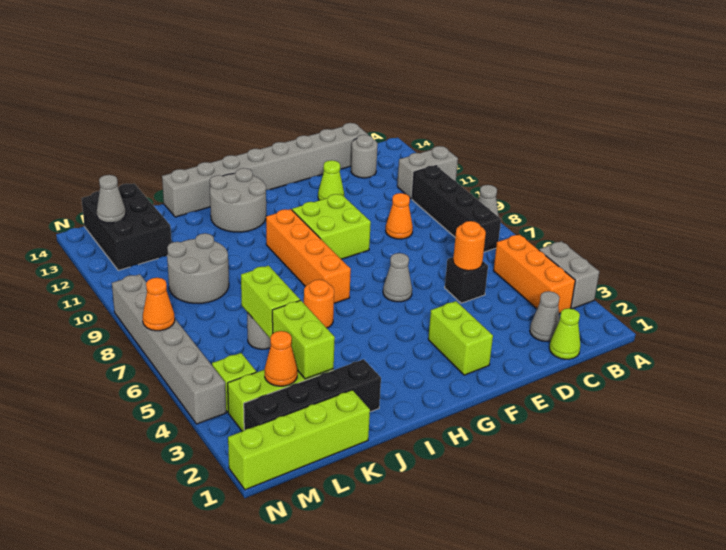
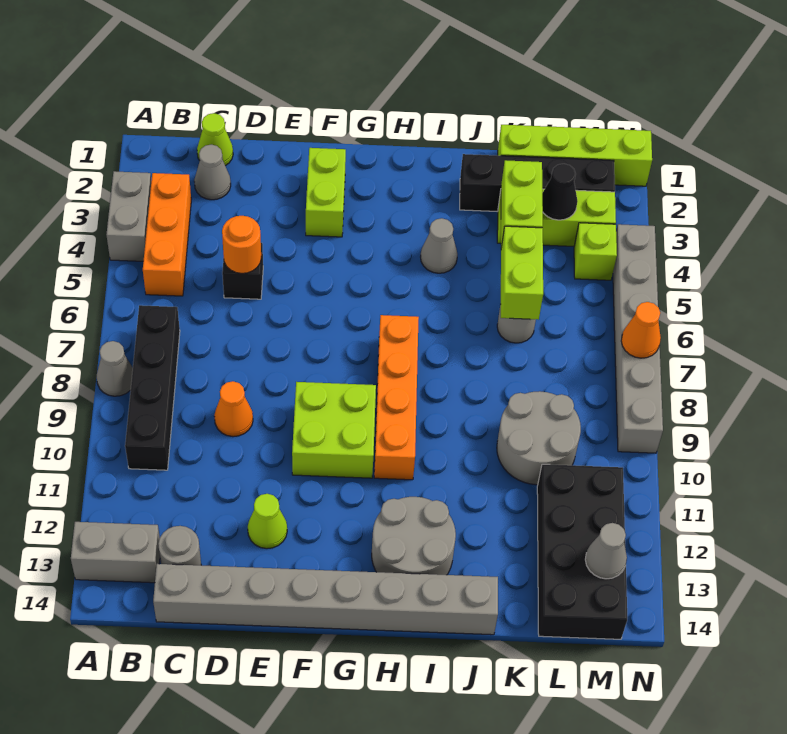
grey 1x2 brick [397,146,458,199] -> grey 1x2 brick moved to [71,522,160,583]
grey 1x1 cone [383,253,412,302] -> grey 1x1 cone moved to [421,218,458,273]
orange 1x1 round brick [304,280,334,328] -> none
orange 1x1 cone [265,331,298,386] -> black 1x1 cone [542,164,578,220]
black 2x3 brick [81,184,171,270] -> black 2x4 brick [537,464,627,639]

